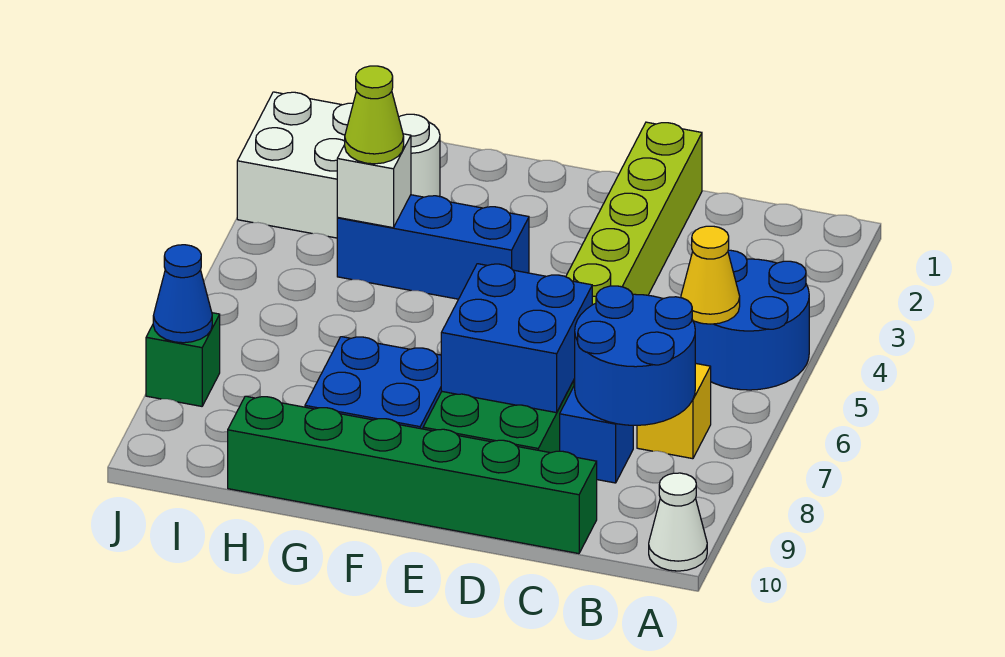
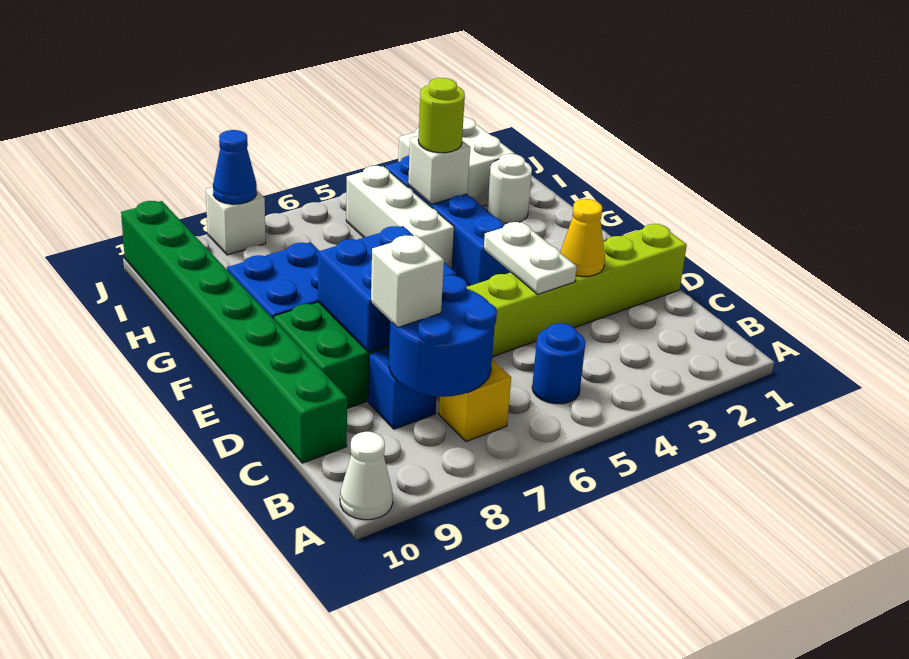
blue 2x2 round brick [693,250,809,390] -> blue 1x1 round brick [532,323,585,404]
yellow 1x1 cone [681,226,740,324] -> yellow 1x1 cone moved to [560,199,605,277]
none -> white 1x1 brick [371,235,444,328]
green 1x6 brick [228,396,597,554] -> green 1x8 brick [121,201,347,463]
none -> white 1x2 plate [484,222,577,294]
blue 1x3 brick [337,195,529,299] -> blue 1x4 brick [385,156,510,286]
none -> white 1x3 brick [346,166,454,269]
lime 1x1 cone [345,66,404,164] -> lime 1x1 round brick [418,78,465,153]
green 1x1 brick [146,313,220,406] -> white 1x1 brick [206,187,266,255]

